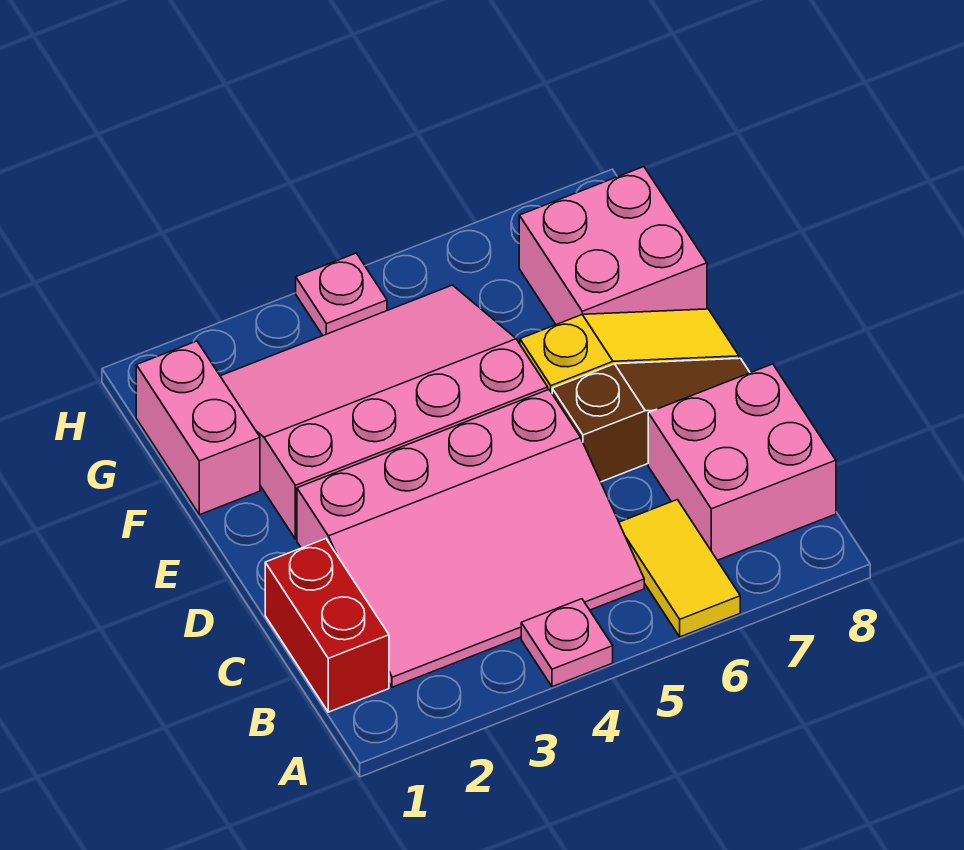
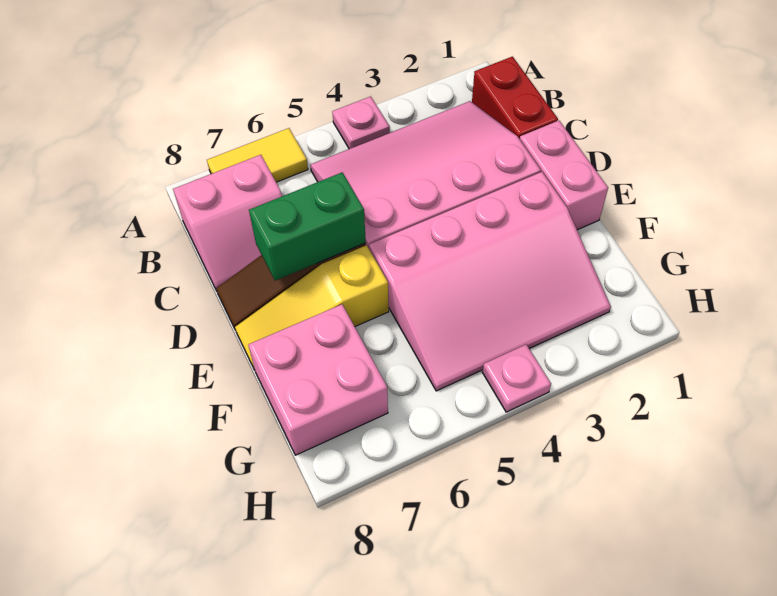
yellow 1x2 tile [619,500,740,637] -> yellow 1x2 tile turned to [207,128,308,182]
pink 2x2 brick [648,364,836,560] -> pink 2x2 slope [173,155,282,291]
none -> green 1x2 brick [249,172,366,281]
pink 1x2 brick [136,341,260,515] -> pink 1x2 brick moved to [520,121,608,230]

